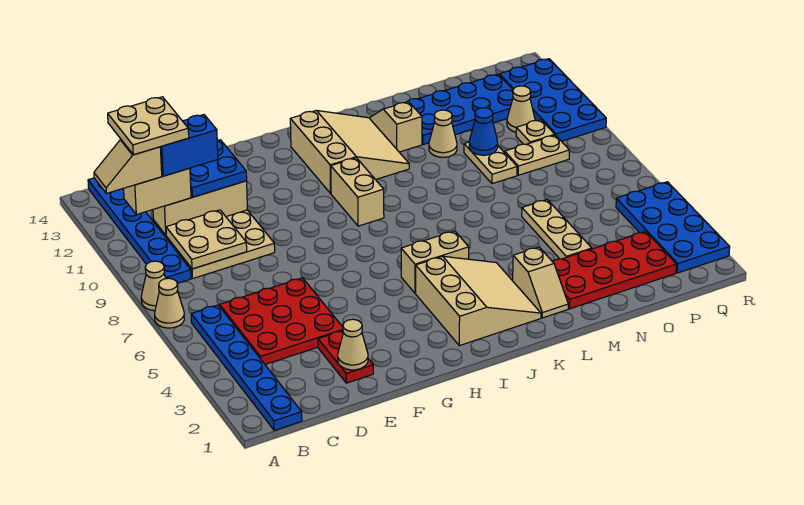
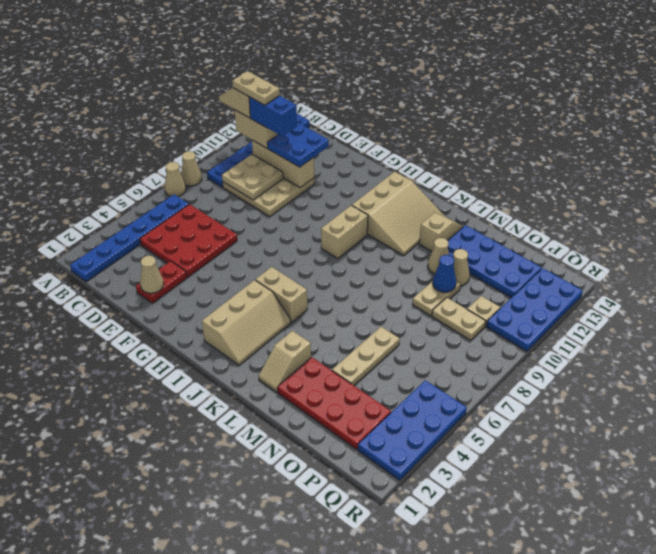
tan 2x2 plate [108,97,189,155] -> tan 1x2 plate [232,71,280,105]
tan 3x3 slope [416,256,541,346] -> tan 2x3 slope [202,280,291,365]
tan 1x1 cone [507,86,535,132] -> tan 1x1 cone moved to [453,249,470,286]

